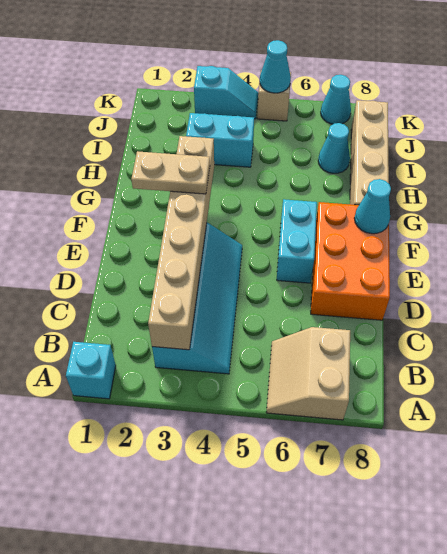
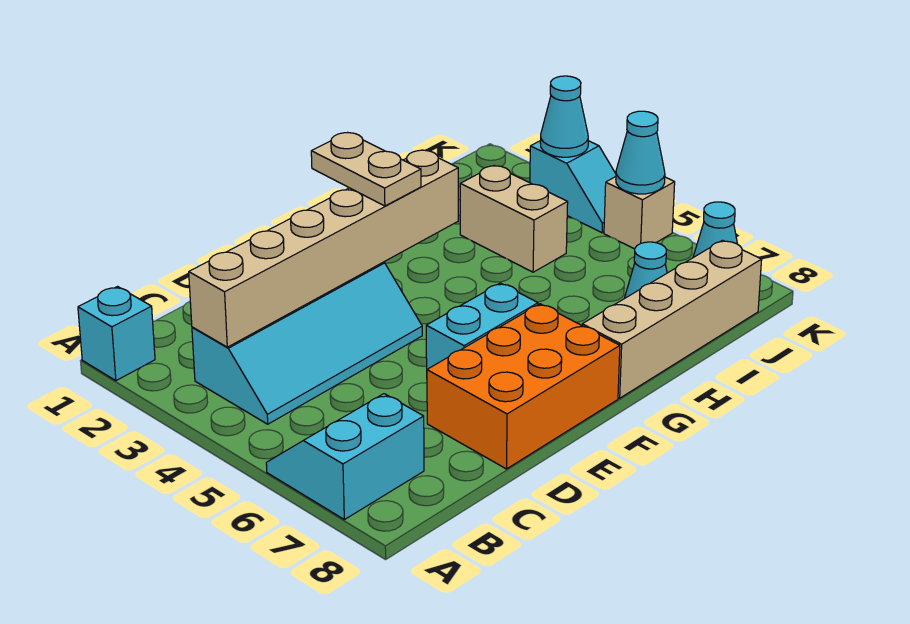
tan 2x2 slope [266,327,350,420] -> cyan 2x2 slope [266,394,424,520]
cyan 1x1 cone [354,179,391,234] -> cyan 1x1 cone moved to [540,76,588,157]
cyan 1x2 brick [186,113,254,167] -> tan 1x2 brick [460,166,568,272]

